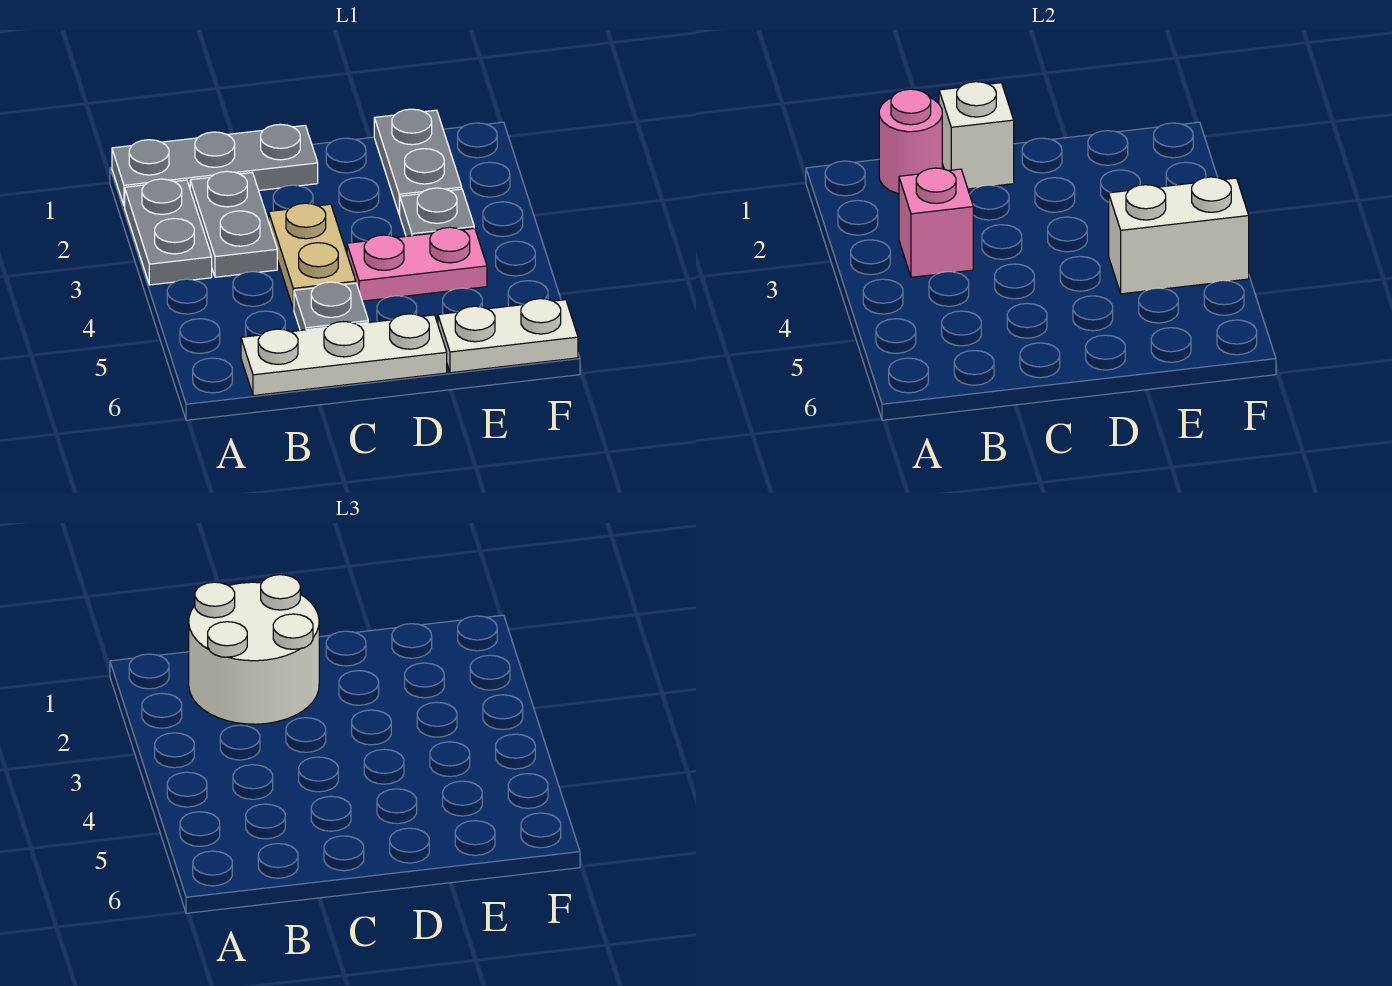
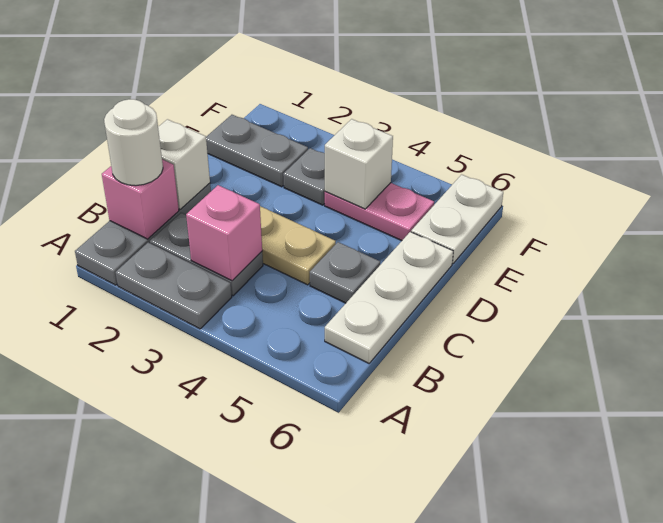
pink 1x1 round brick [879,89,942,194] -> pink 1x1 brick [102,159,179,239]
white 2x2 round brick [189,575,319,724] -> white 1x1 round brick [104,99,163,186]
pink 1x2 plate [347,227,487,301] -> pink 1x2 plate turned to [325,183,434,241]
white 1x2 brick [1109,177,1249,294] -> white 1x1 brick [325,119,393,209]

